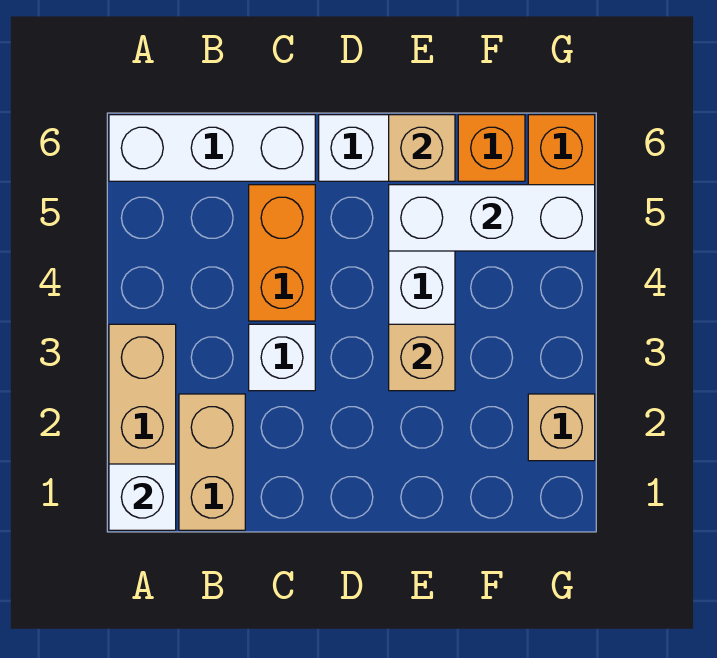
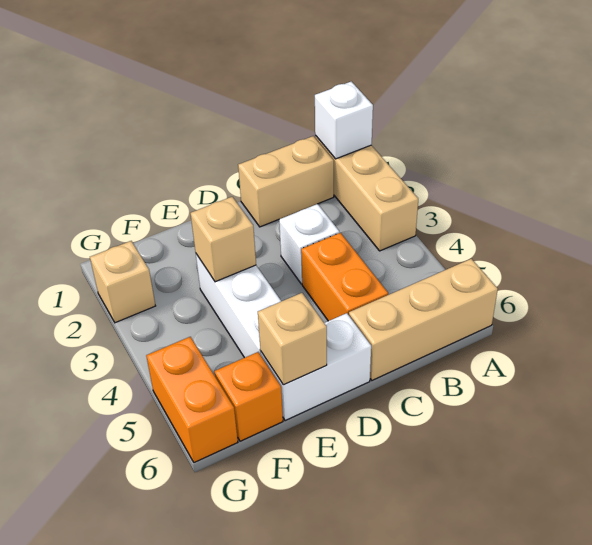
white 1x3 brick [109,115,315,181] -> tan 1x3 brick [349,259,498,380]
tan 1x2 brick [179,394,245,530] -> tan 1x2 brick turned to [238,136,334,227]
white 1x3 brick [389,185,595,251] -> none

